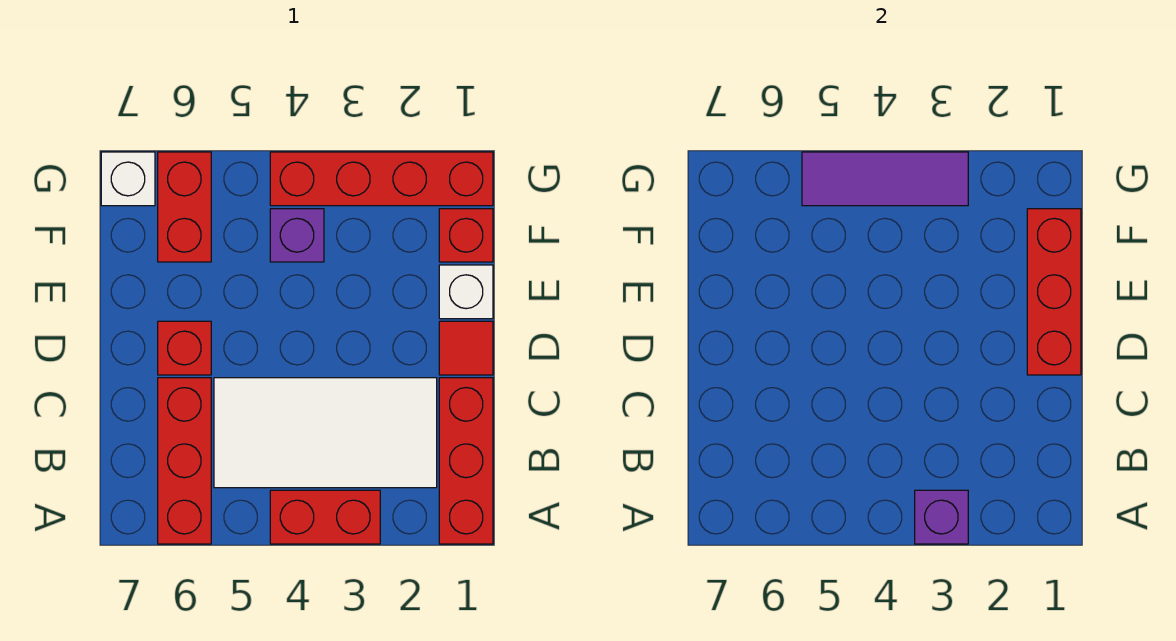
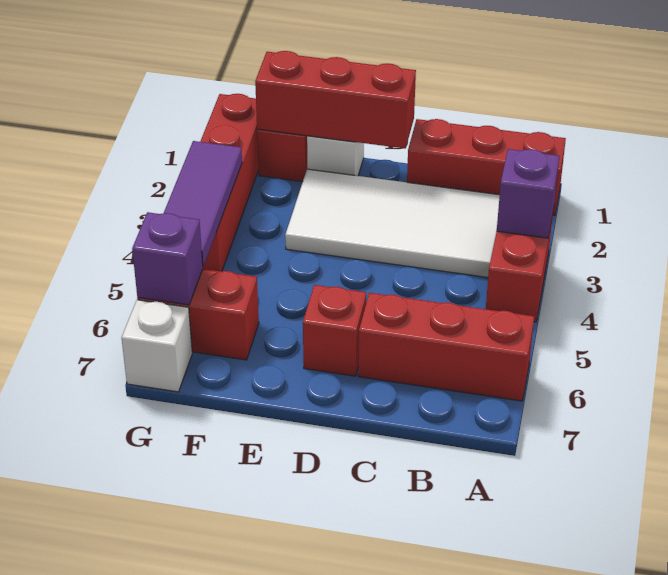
white 2x4 tile [214,378,437,488] -> white 2x4 tile turned to [285,169,500,277]
red 1x1 tile [439,321,493,375] -> none
purple 1x1 brick [270,209,324,262] -> purple 1x1 brick moved to [132,212,203,305]

